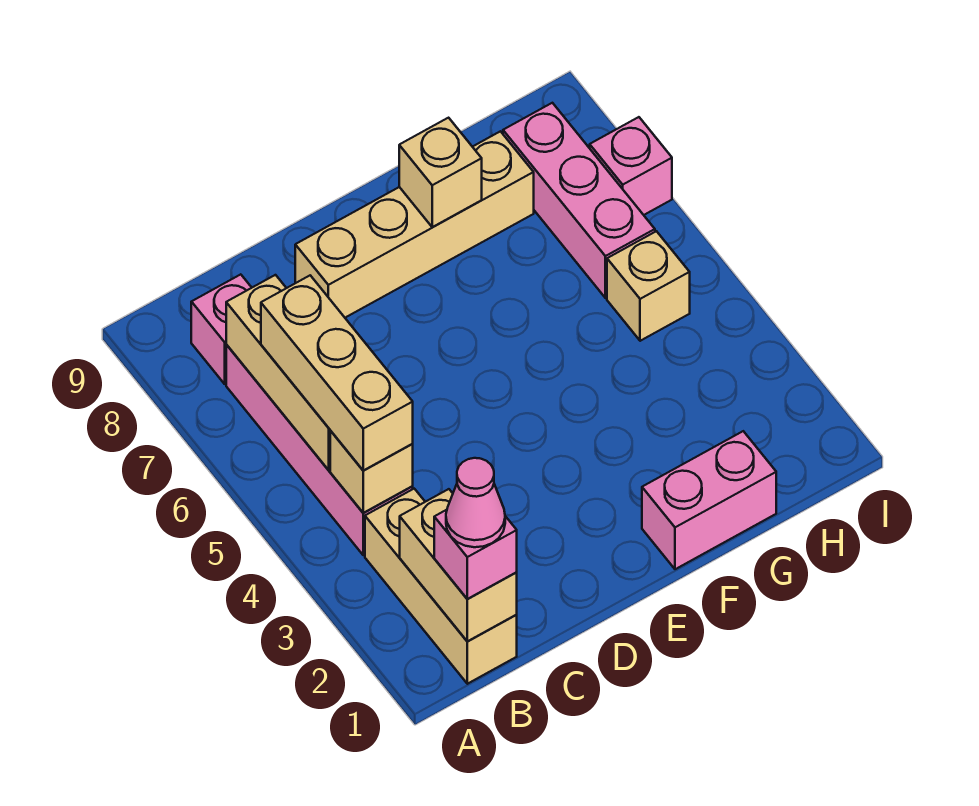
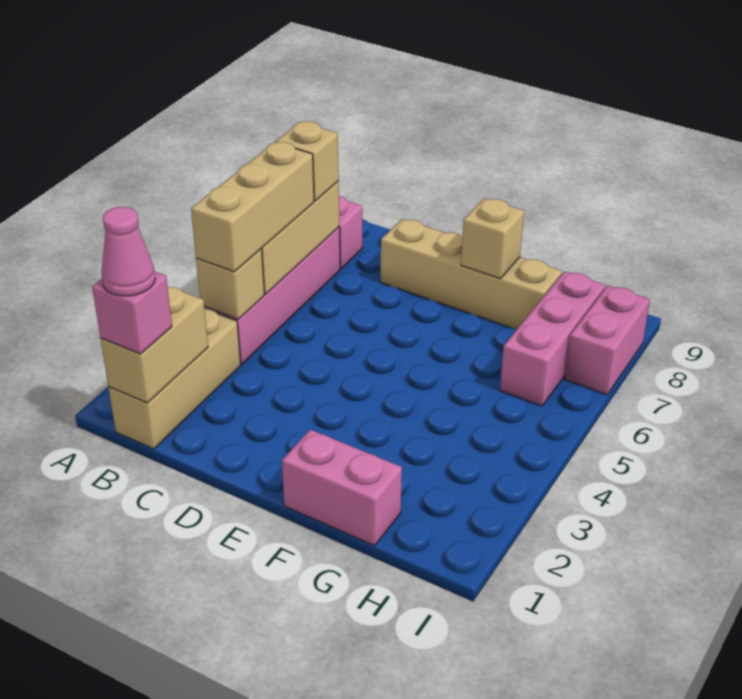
tan 1x1 brick [607,231,690,341] -> tan 1x1 brick moved to [276,121,339,201]
pink 1x1 brick [590,117,672,215] -> pink 1x2 brick [565,286,650,395]

